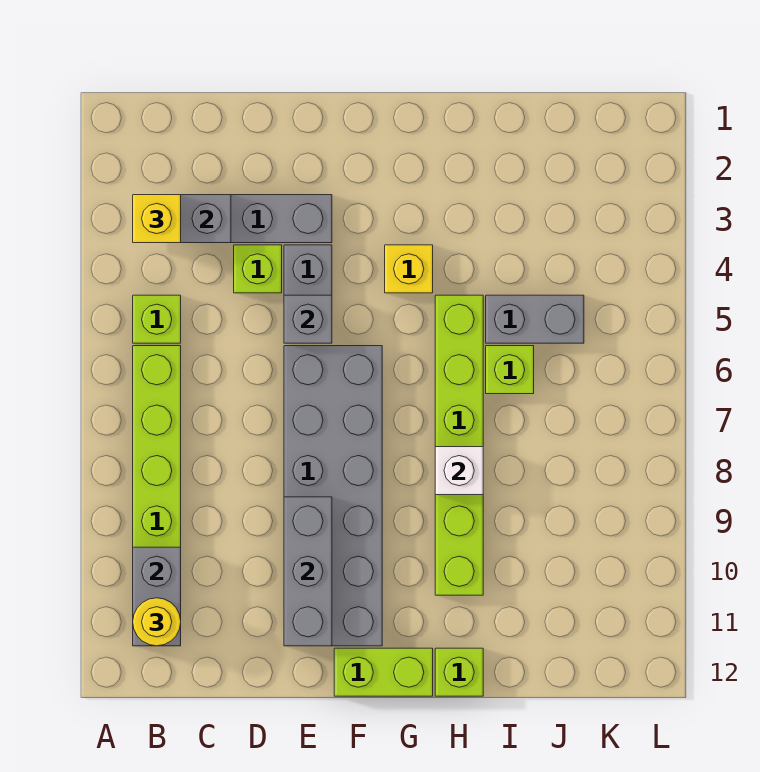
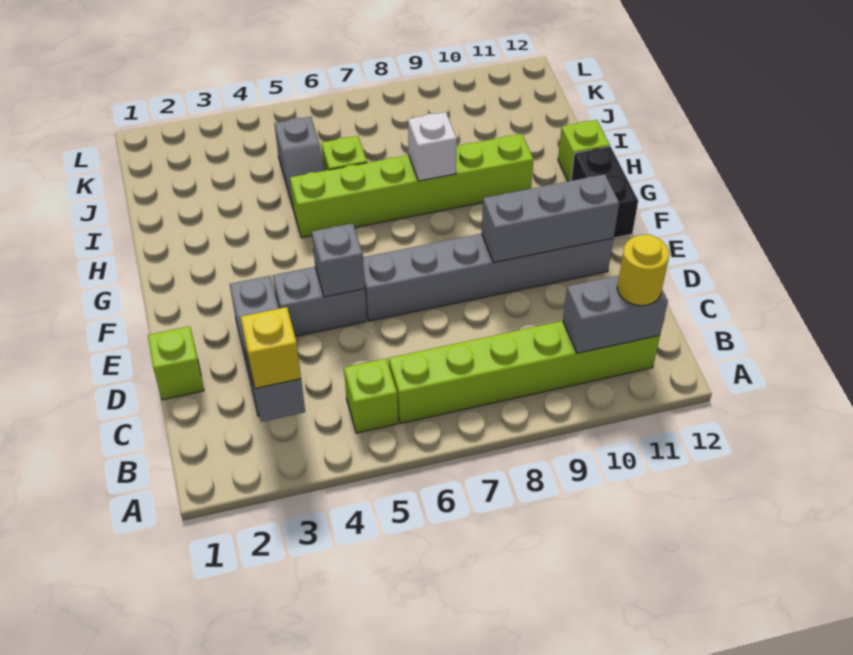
lime 1x1 brick [234,245,282,293] -> lime 1x1 brick moved to [148,326,204,400]
grey 2x6 brick [284,346,382,646] -> grey 1x6 brick [363,234,613,321]
lime 1x2 brick [334,648,433,696] -> black 1x2 brick [571,146,638,238]
yellow 1x1 brick [385,245,433,293] -> none
grey 1x2 brick [486,295,584,343] -> grey 1x2 slope [274,117,325,207]

